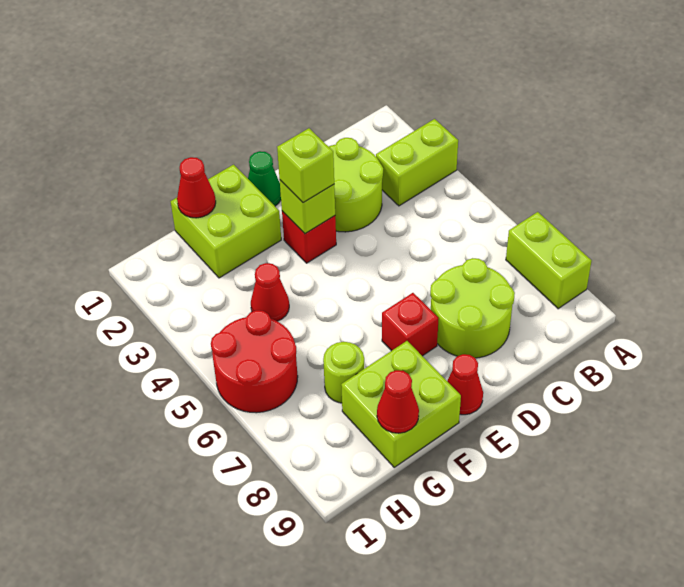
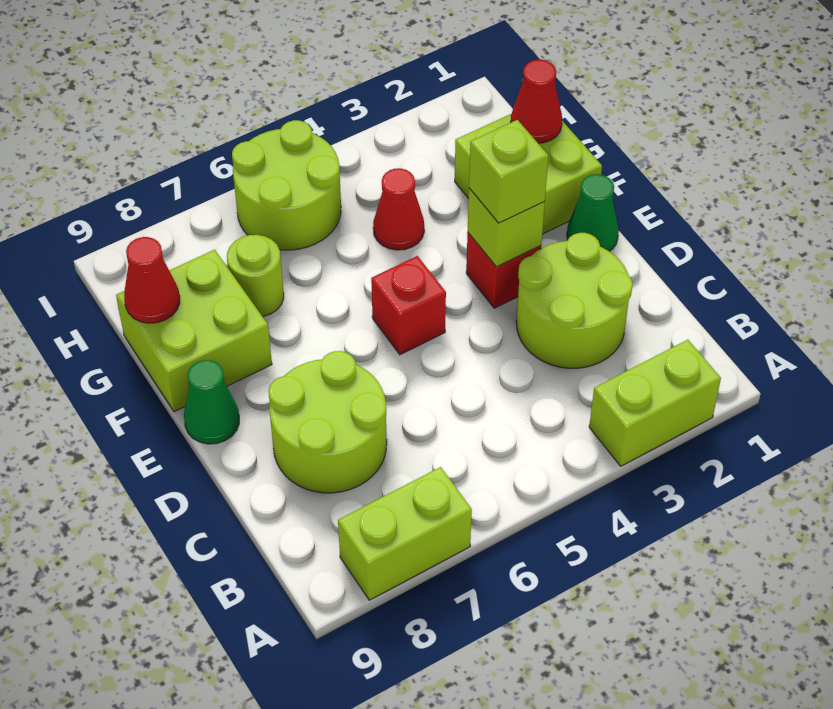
lime 1x2 brick [376,119,458,206] -> lime 1x2 brick turned to [589,340,721,466]
red 1x1 brick [382,293,439,356] -> red 1x1 brick moved to [371,256,446,355]
red 1x1 cone [447,354,483,415] -> green 1x1 cone [184,360,239,444]
red 2x2 round brick [211,310,298,413] -> lime 2x2 round brick [232,120,341,250]

